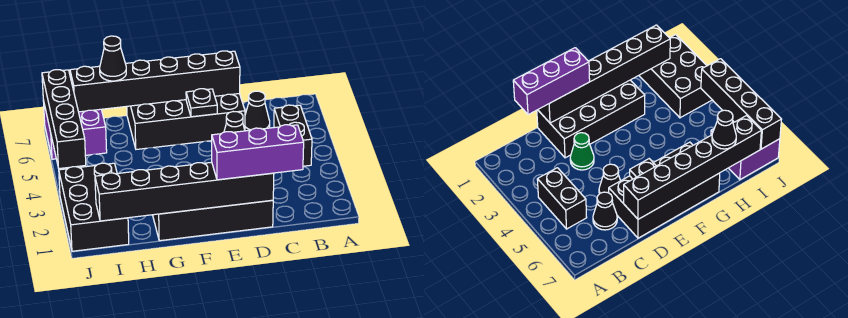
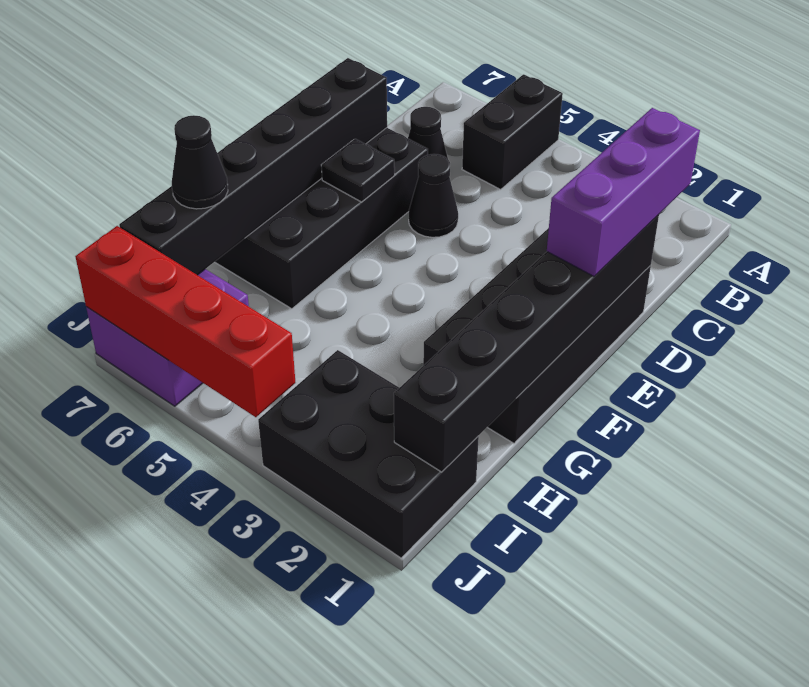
black 1x2 brick [274,105,312,166] -> black 1x2 brick turned to [462,74,563,189]
green 1x1 cone [570,133,594,170] -> none
black 1x4 brick [42,70,86,169] -> red 1x4 brick [75,226,295,417]

